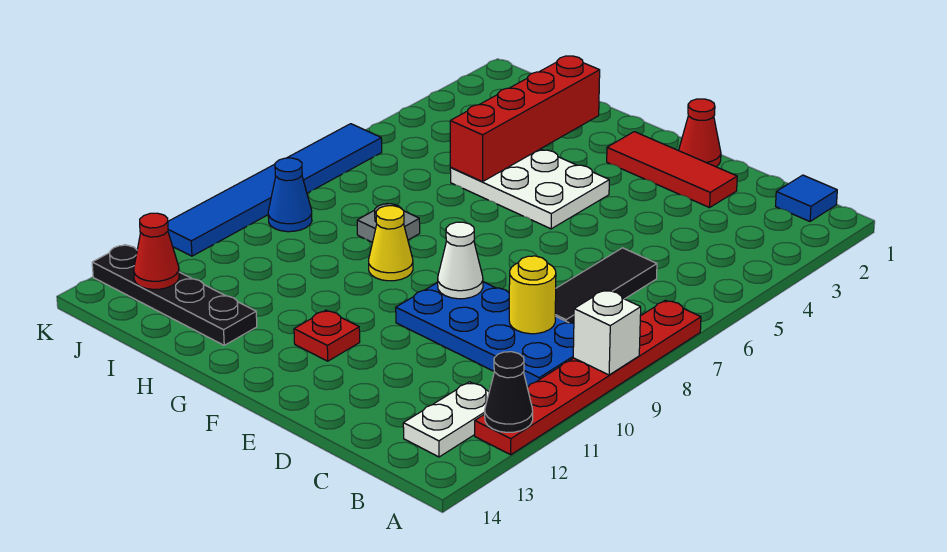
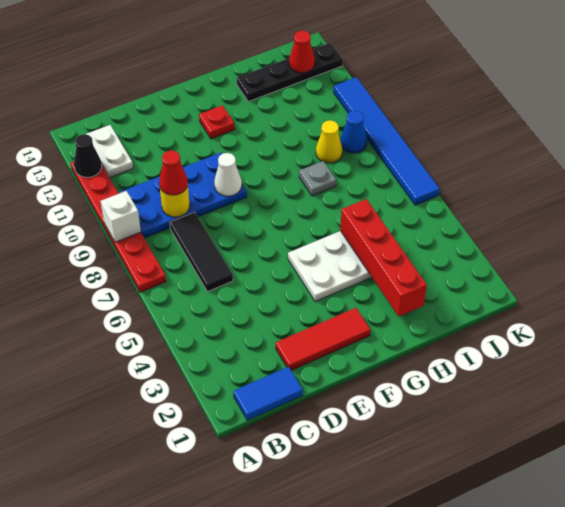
blue 1x1 tile [776,175,837,221] -> blue 1x2 tile [234,367,303,420]
red 1x1 cone [679,99,721,167] -> red 1x1 cone moved to [159,150,188,195]
yellow 1x1 cone [369,206,413,281] -> yellow 1x1 cone moved to [316,120,342,163]

